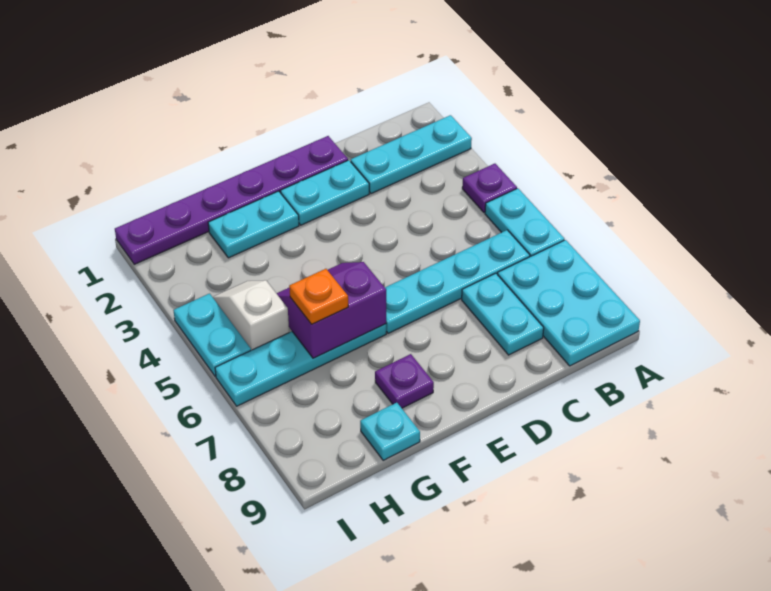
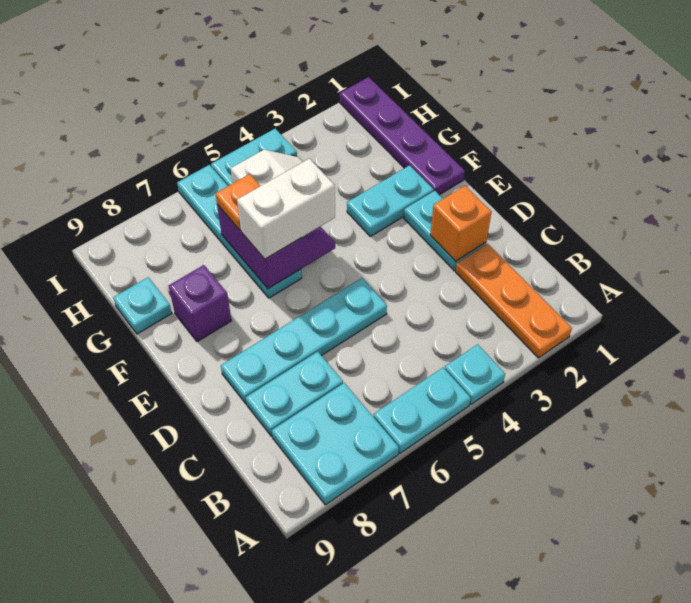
cyan 1x3 plate [351,115,472,194] -> orange 1x3 plate [456,244,572,358]
purple 1x1 plate [462,164,517,213] -> cyan 1x1 plate [445,344,505,404]
cyan 2x3 plate [498,240,640,366] -> cyan 2x2 plate [272,383,399,505]
cyan 1x4 plate [385,230,530,333] -> cyan 1x4 plate turned to [221,278,387,404]
purple 1x6 plate [115,136,348,264] -> purple 1x4 plate [340,77,465,195]
none -> orange 1x1 brick [430,186,492,261]
cyan 1x2 plate [208,191,299,258] -> cyan 1x2 plate turned to [347,165,434,236]
none -> white 1x2 brick [237,159,335,259]
purple 1x1 plate [375,354,434,408] -> purple 1x1 brick [169,265,231,342]

